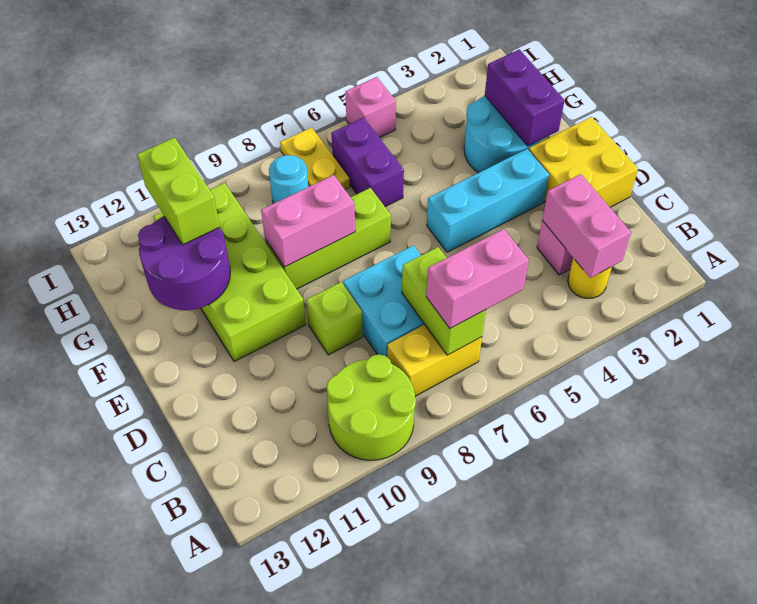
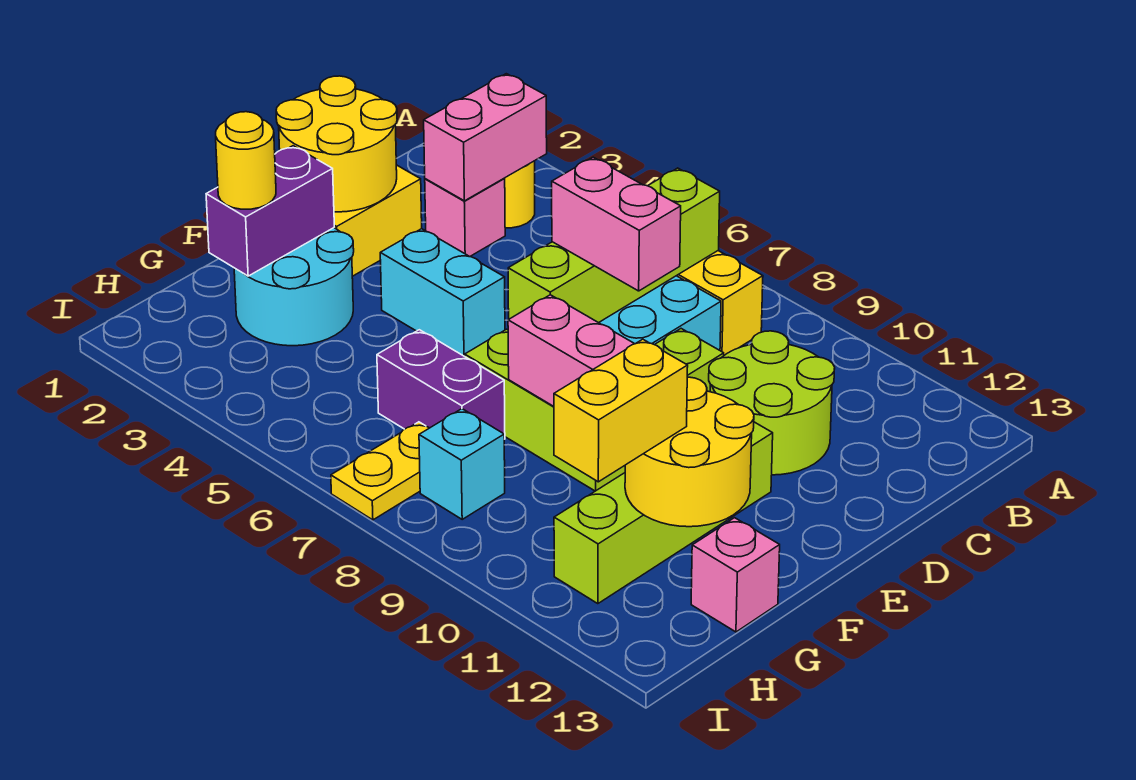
lime 2x2 round brick [327,354,416,460] -> lime 2x2 round brick moved to [709,331,835,475]
pink 1x2 brick [426,229,529,328] -> pink 1x2 brick moved to [552,157,681,291]
lime 1x2 brick [402,247,486,355] -> lime 1x4 brick [508,168,720,323]
none -> yellow 2x2 round brick [276,76,397,212]
cyan 1x3 brick [427,149,549,252] -> cyan 1x2 brick [380,229,505,356]
lime 2x4 brick [153,183,306,362] -> lime 1x4 brick [554,422,773,604]
purple 2x2 round brick [138,216,230,310] -> yellow 2x2 round brick [625,377,754,527]
none -> yellow 1x1 round brick [216,112,276,209]
purple 1x2 brick [331,118,404,207] -> purple 1x2 brick turned to [377,330,505,439]
lime 1x2 brick [137,138,220,245] -> yellow 1x2 brick [554,339,688,482]
cyan 1x1 round brick [269,155,308,204] -> cyan 1x1 brick [419,409,505,519]
pink 1x1 brick [345,77,396,138] -> pink 1x1 brick moved to [691,518,780,632]

